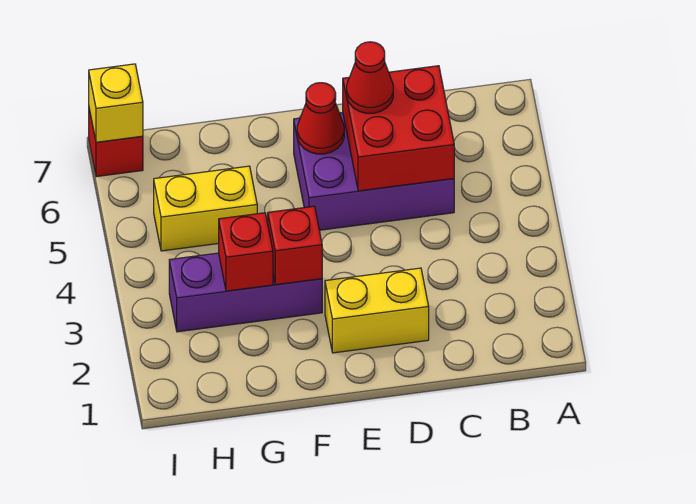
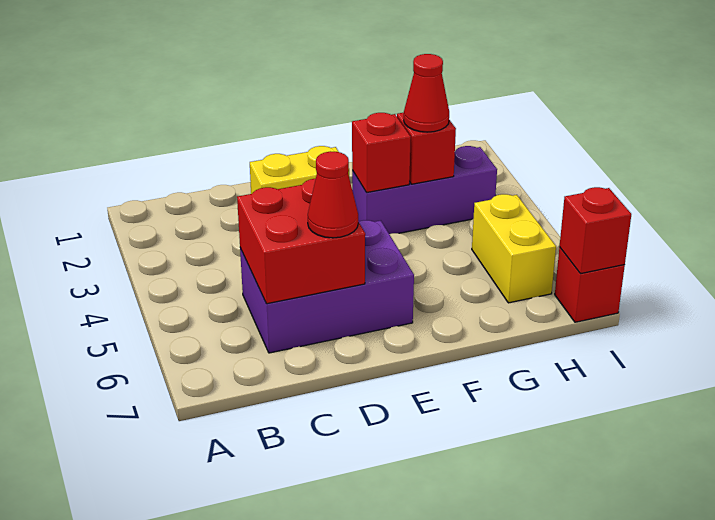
red 1x1 cone [297,83,344,154] -> red 1x1 cone moved to [404,54,449,132]
yellow 1x2 brick [154,166,257,251] -> yellow 1x2 brick turned to [472,194,556,303]
yellow 1x1 brick [89,64,143,142] -> red 1x1 brick [559,187,631,274]

